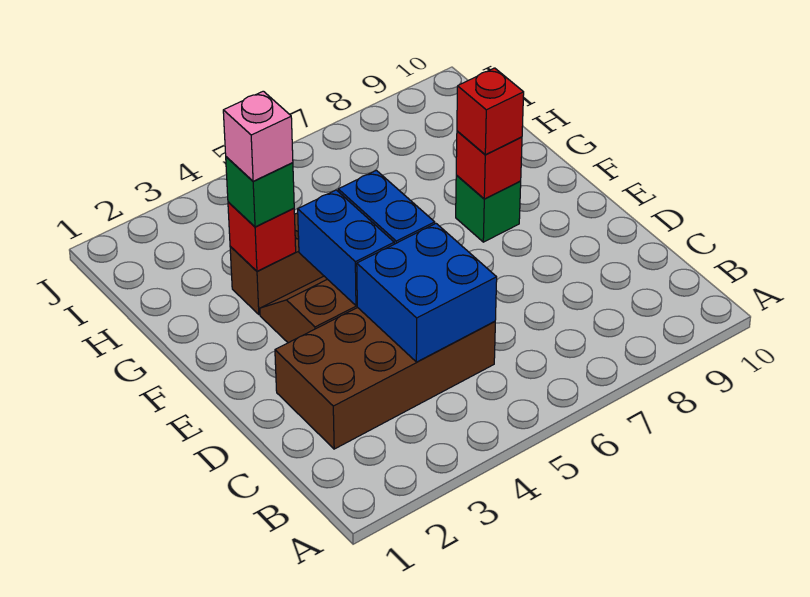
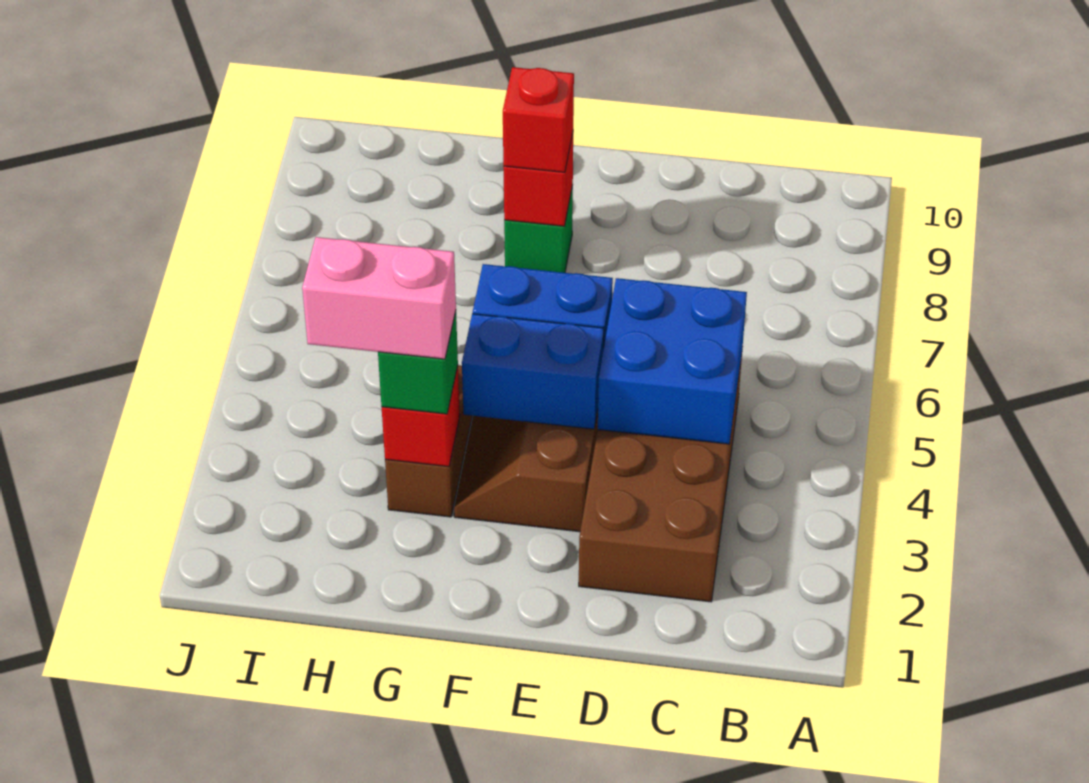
pink 1x1 brick [223,91,293,181] -> pink 1x2 brick [302,237,456,359]

